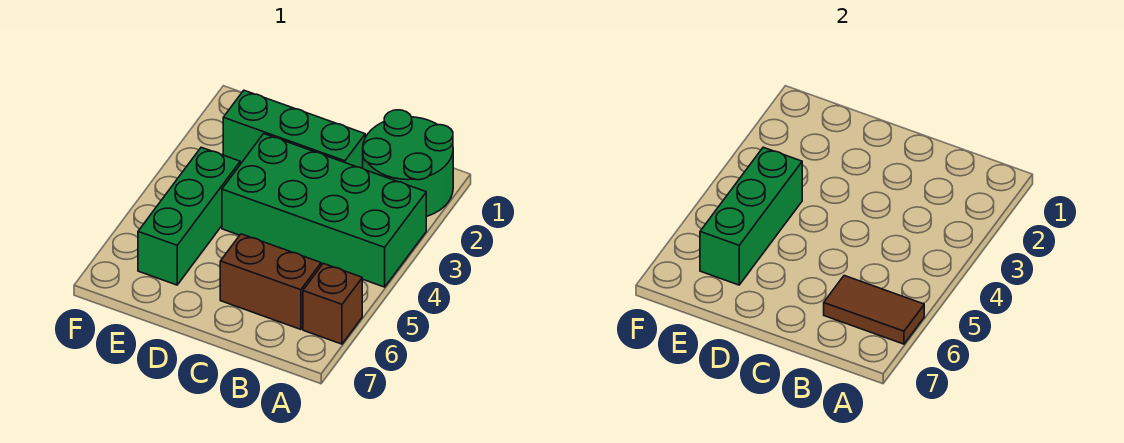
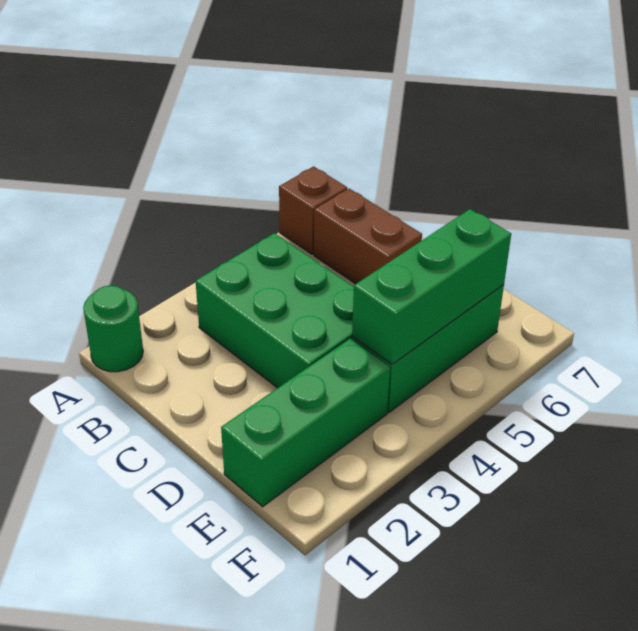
green 2x2 round brick [363,110,453,216] -> green 1x1 round brick [83,286,143,372]
green 2x4 brick [222,134,426,287] -> green 2x3 brick [196,233,354,388]
brown 1x2 tile [824,276,924,344] -> none
green 1x3 brick [223,90,365,168] -> green 1x3 brick turned to [221,339,390,507]

